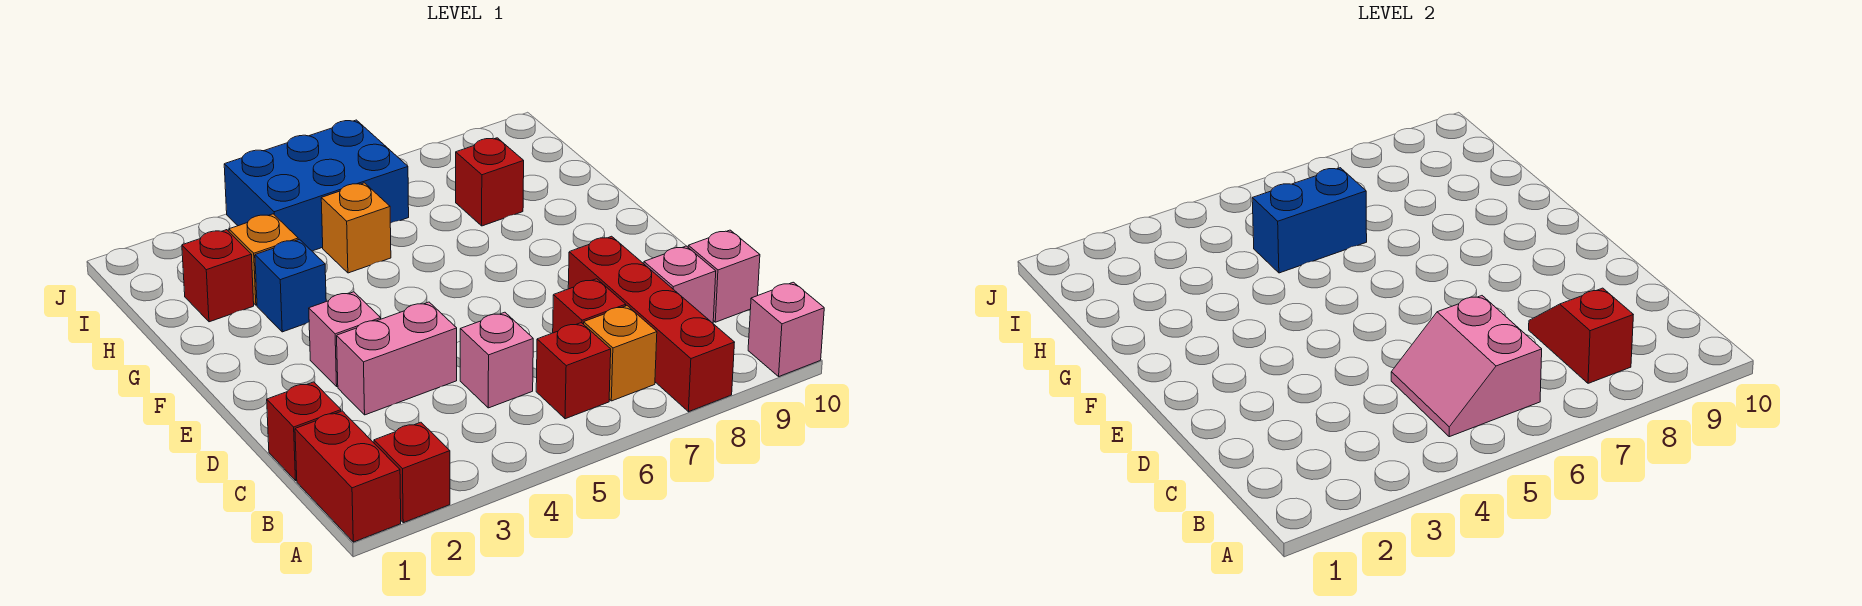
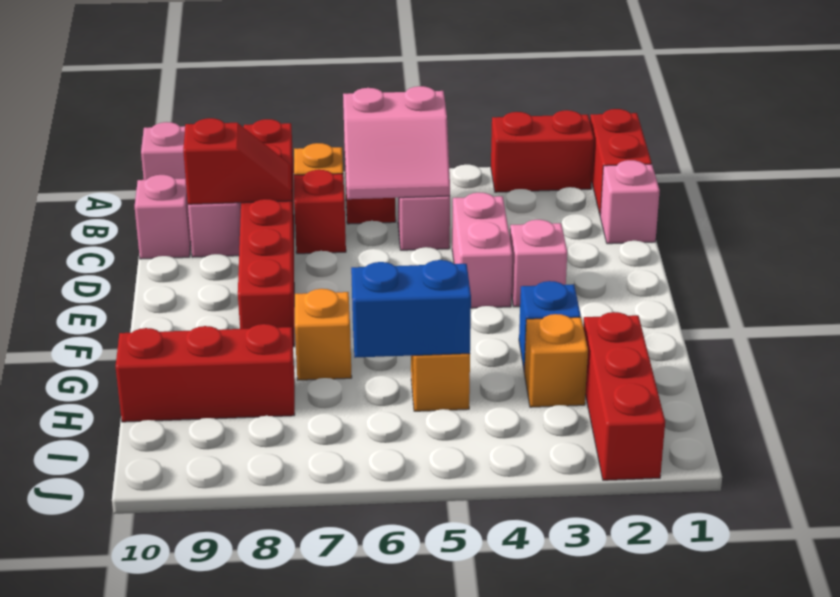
red 1x1 brick [374,422,450,523] -> red 1x2 brick [491,110,594,192]
red 1x4 brick [568,236,735,412] -> red 1x6 brick [238,119,294,347]
pink 2x2 slope [1391,296,1542,437] -> pink 2x2 slope turned to [343,86,450,199]
red 1x2 slope [1529,288,1633,383] -> red 1x2 slope turned to [183,118,292,204]
red 1x1 brick [267,382,341,481] -> pink 1x1 brick [600,160,660,244]
pink 1x2 brick [337,302,457,415] -> pink 1x2 brick turned to [452,193,513,308]
none -> orange 1x1 brick [295,289,352,380]
red 1x1 brick [182,230,254,322] -> red 1x3 brick [583,312,665,480]
red 1x1 brick [456,138,524,226] -> red 1x3 brick [116,324,295,422]
blue 2x3 brick [224,120,409,251] -> none

